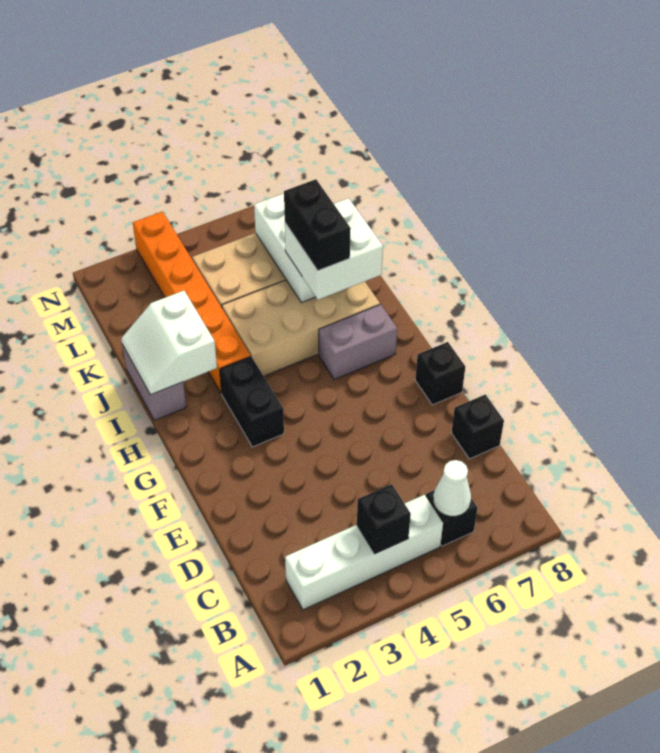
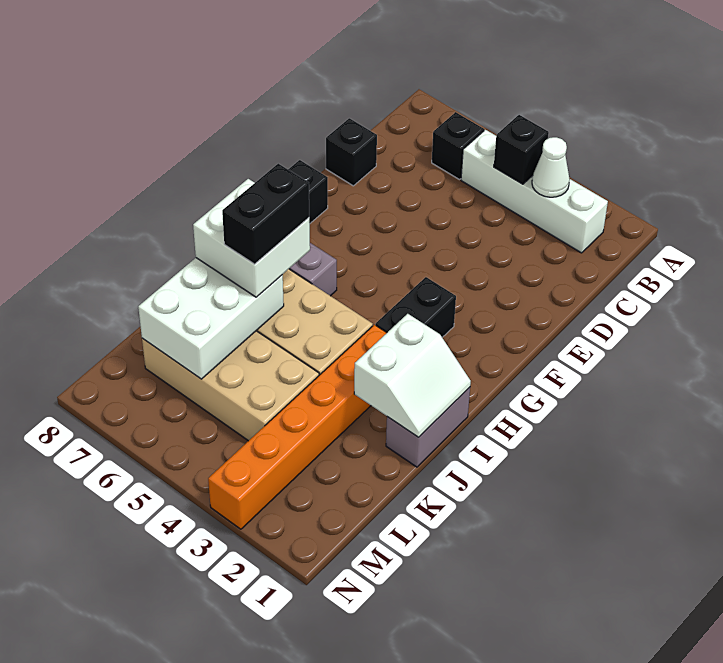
white 1x1 cone [433,460,471,516] -> white 1x1 cone moved to [532,137,570,197]

